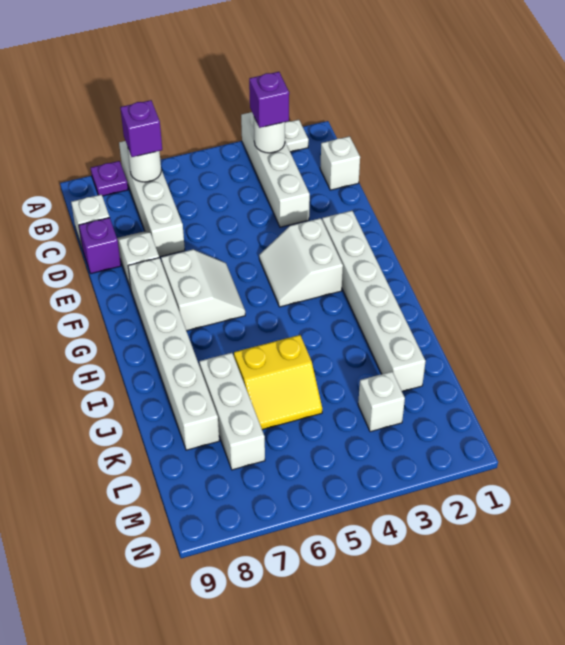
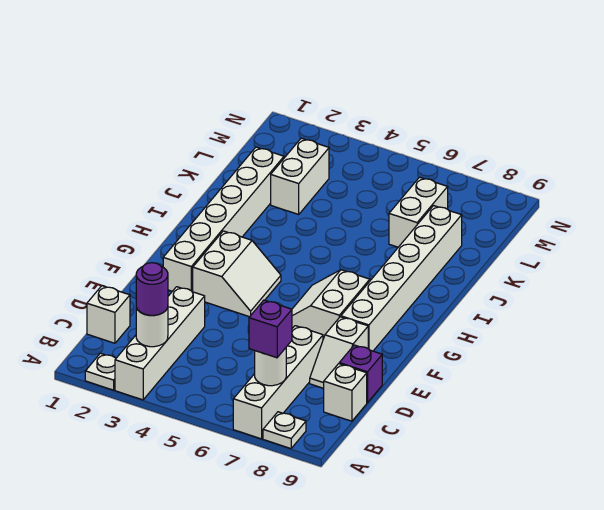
purple 1x1 plate [91,161,128,196] -> white 1x1 plate [263,412,306,448]
purple 1x1 brick [249,72,289,128] -> purple 1x1 round brick [136,263,168,315]
yellow 2x2 slope [234,335,322,430] -> none
white 1x3 brick [199,353,265,470] -> white 1x2 brick [389,177,448,247]
white 1x1 brick [358,372,405,432] -> white 1x2 brick [271,138,329,214]

